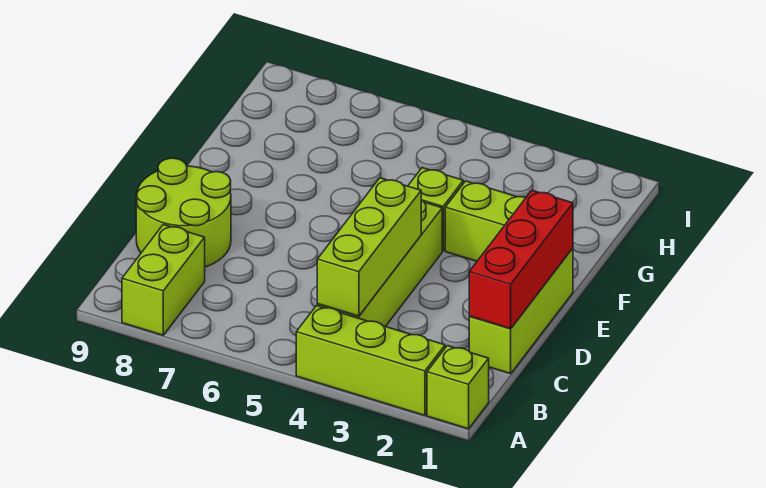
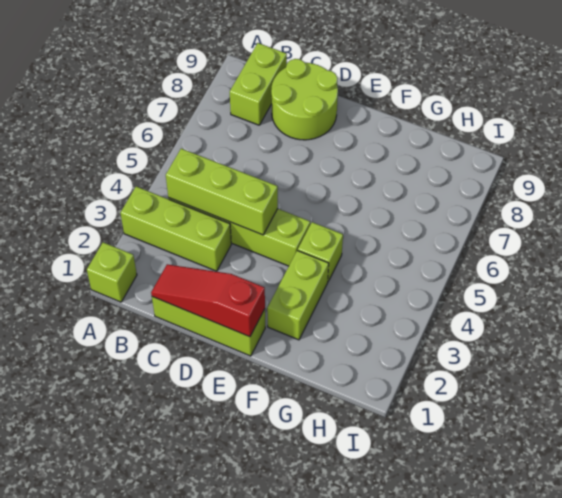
lime 1x3 brick [296,306,445,415] -> lime 1x3 brick turned to [121,187,231,271]
lime 1x2 brick [122,225,205,335] -> lime 1x2 brick turned to [230,43,287,125]
red 1x3 brick [469,190,573,329] -> red 1x3 slope [151,264,265,337]

